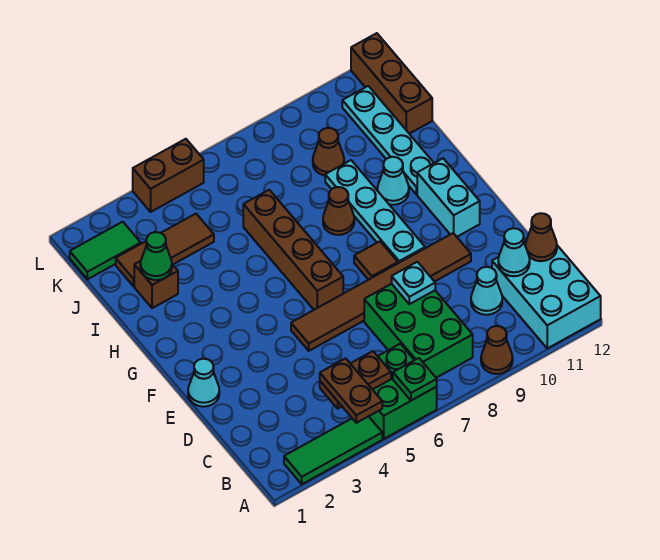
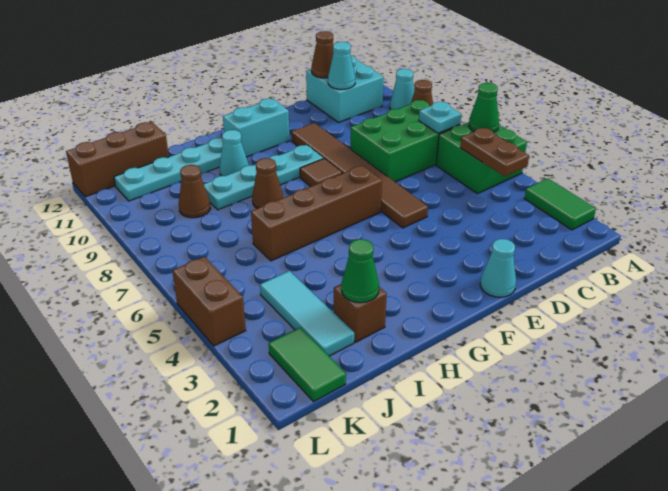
green 1x3 tile [284,416,382,484] -> green 1x2 tile [524,178,596,230]
brown 1x2 plate [320,358,382,423] -> none
green 1x1 plate [393,358,437,400] -> green 1x1 cone [469,83,499,132]
cyan 2x3 brick [492,242,601,348] -> cyan 2x2 brick [306,56,383,123]
cyan 1x1 cone [471,267,502,315] -> cyan 1x1 cone moved to [390,69,414,110]
cyan 1x1 plate [392,262,435,304] -> cyan 1x1 plate moved to [419,102,461,133]
brown 1x3 tile [116,214,214,286] -> cyan 1x3 tile [260,271,354,356]

